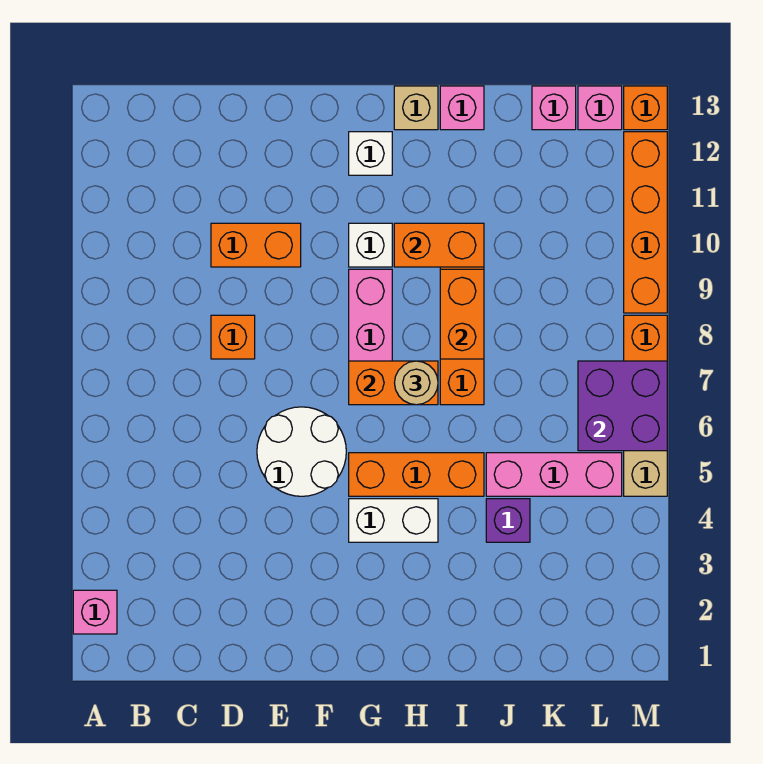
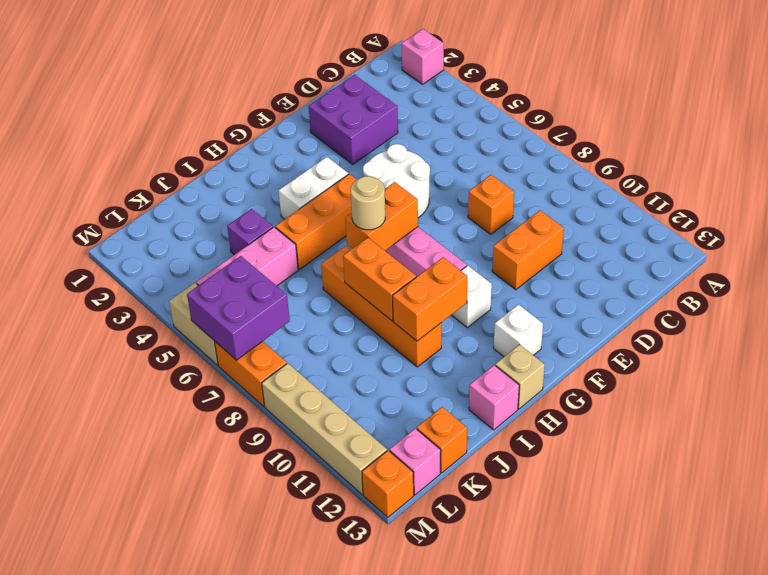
none -> purple 2x2 brick [309,75,398,164]
pink 1x1 brick [532,86,576,130] -> orange 1x1 brick [417,407,467,473]
orange 1x4 brick [624,132,667,313] -> tan 1x4 brick [262,363,387,494]

